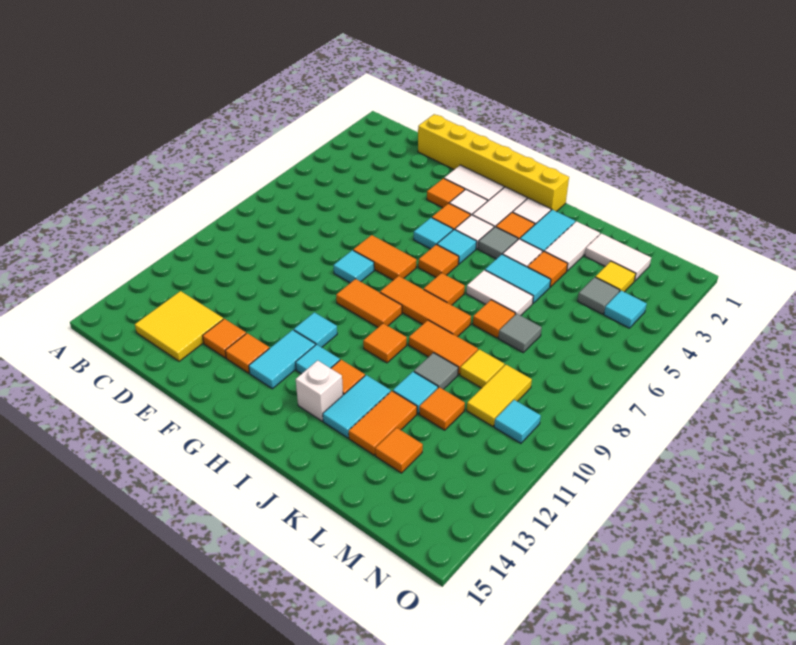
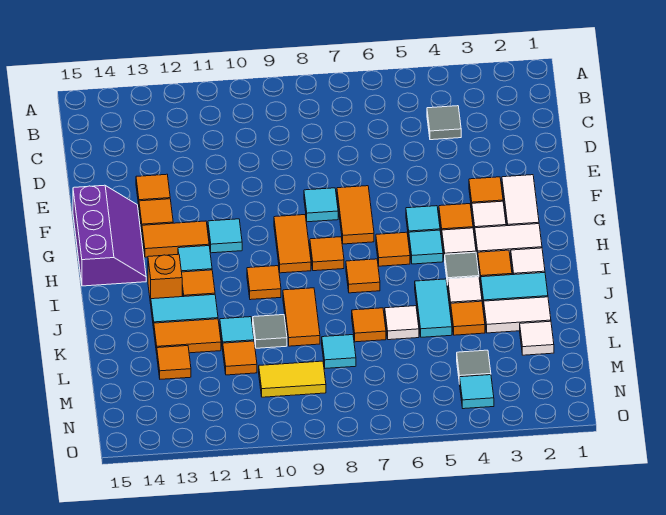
yellow 2x2 tile [135,291,223,361] -> none
yellow 1x6 brick [418,114,569,212] -> none
none -> purple 2x3 slope [73,185,146,286]
cyan 1x2 tile [249,330,315,389] -> orange 1x2 tile [142,221,209,257]
orange 1x3 tile [380,276,471,337] -> orange 1x1 tile [310,237,344,271]
white 1x1 brick [296,360,343,421] -> orange 1x1 brick [148,254,182,304]
white 1x2 tile [466,270,533,316] -> white 1x1 tile [385,306,419,340]
white 1x2 tile [585,233,651,281] -> white 1x1 tile [520,321,554,355]
grey 1x1 tile [498,314,542,352] -> grey 1x1 tile moved to [427,106,461,140]
yellow 1x1 tile [460,349,504,388] -> none
yellow 1x1 tile [595,261,636,292] -> none
cyan 1x1 tile [494,400,541,443] -> cyan 1x1 tile moved to [322,335,356,368]

